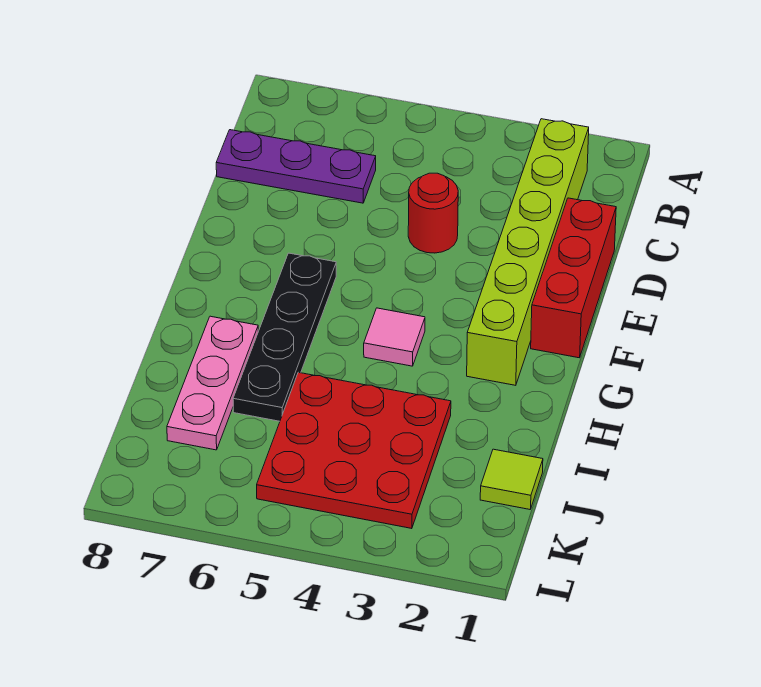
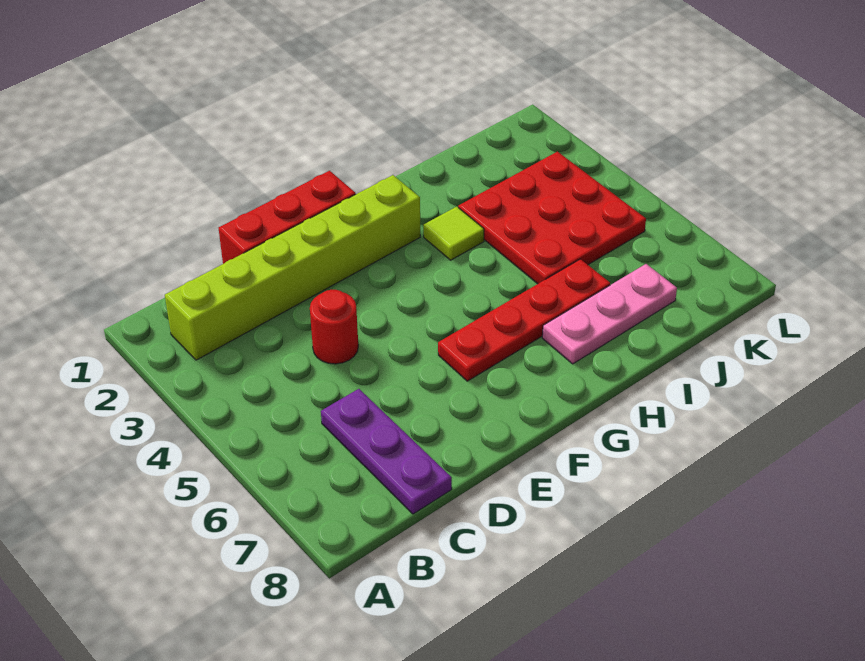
black 1x4 plate [233,253,336,421] -> red 1x4 plate [438,259,610,381]
pink 1x1 tile [364,308,425,366] -> none
lime 1x1 tile [480,449,543,509] -> lime 1x1 tile moved to [423,207,484,260]

